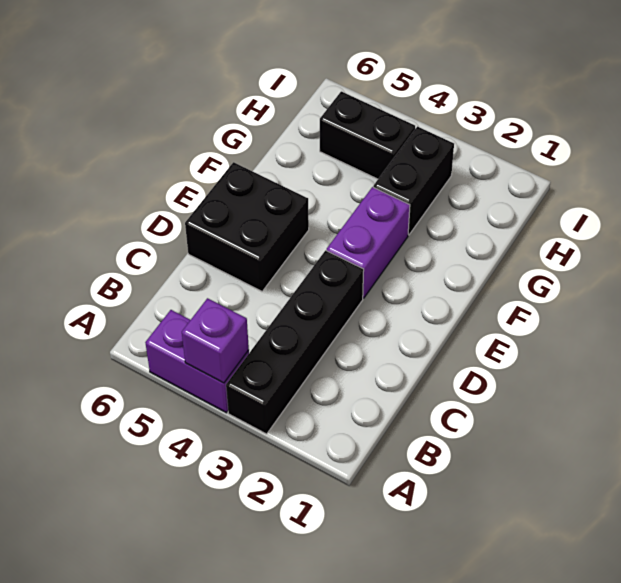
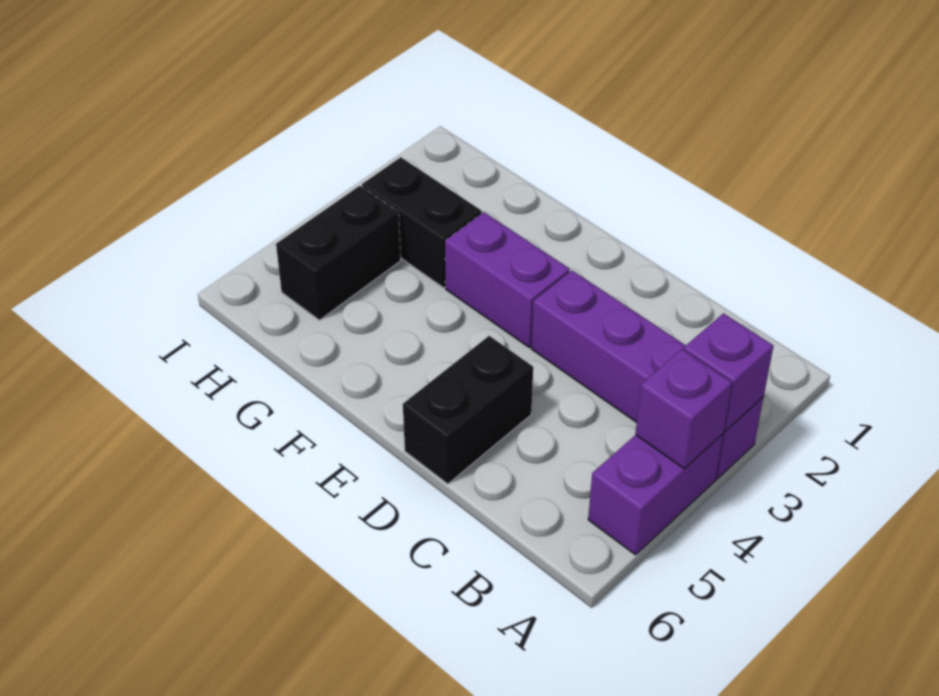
black 1x4 brick [226,250,364,434] -> purple 1x4 brick [531,271,764,479]
none -> purple 1x1 brick [684,313,774,431]
black 2x2 brick [185,162,309,291] -> black 1x2 brick [403,336,533,484]

